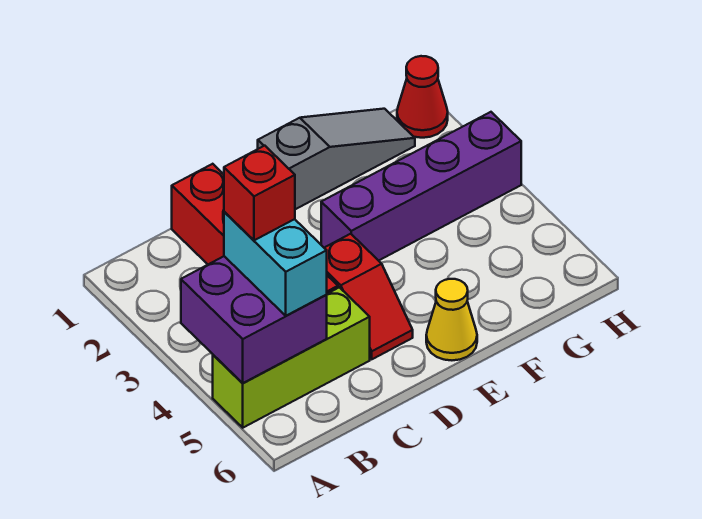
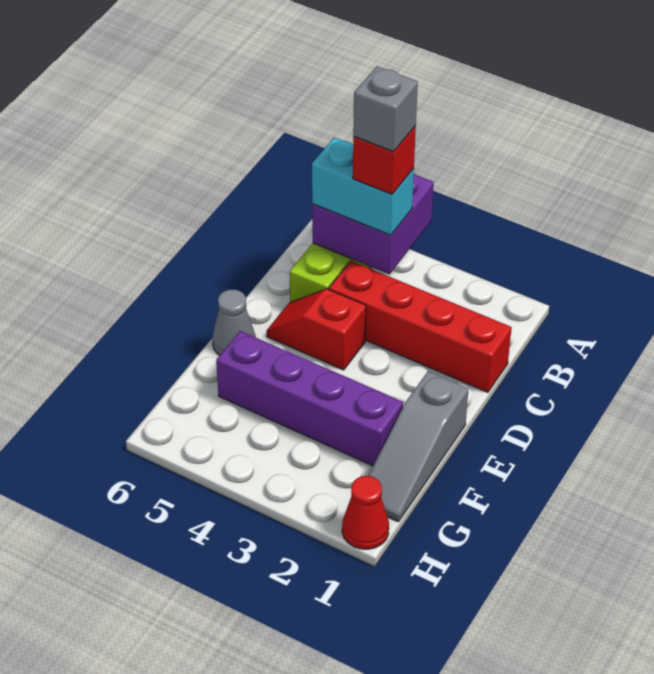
none -> grey 1x1 brick [353,66,418,152]
purple 1x4 brick [321,112,521,261] -> purple 1x4 brick turned to [216,331,403,466]
yellow 1x1 cone [426,279,477,360] -> grey 1x1 cone [212,290,256,355]

